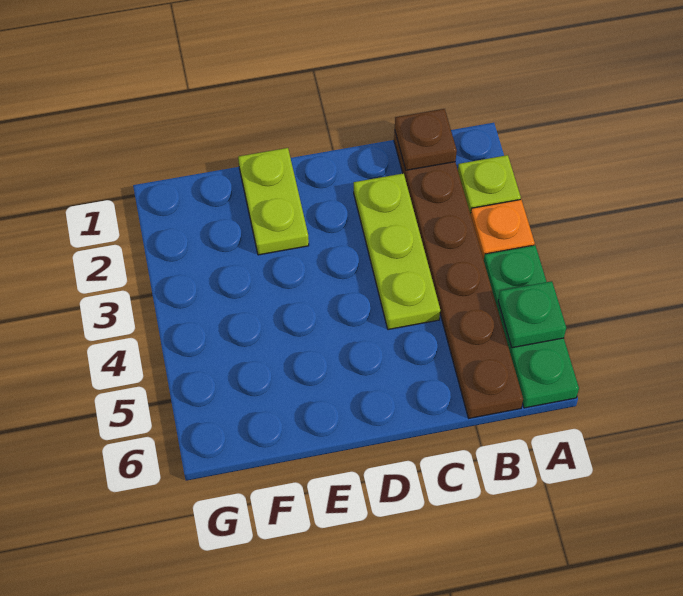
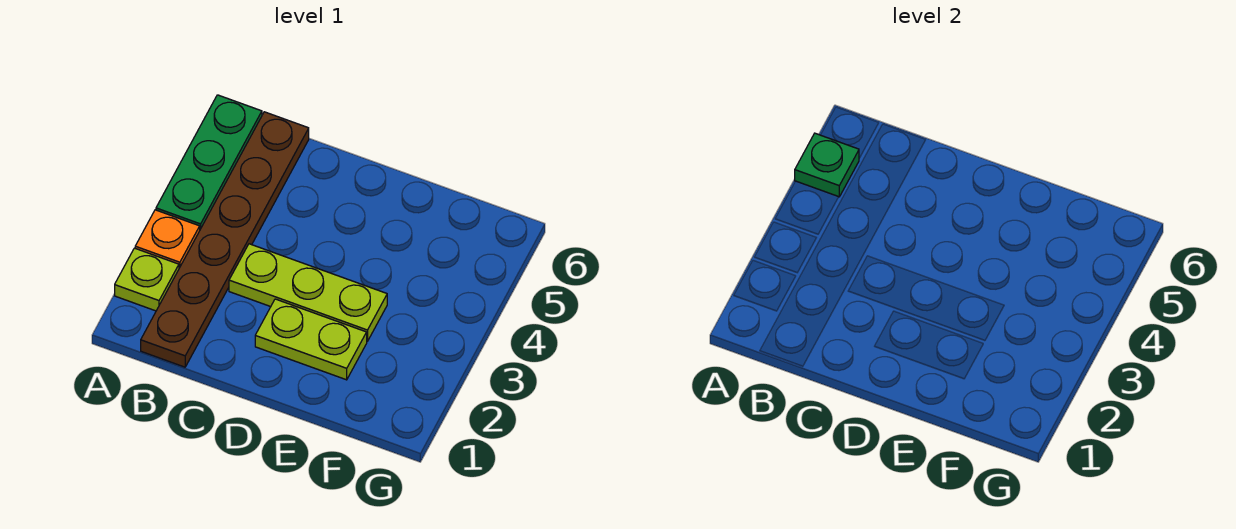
brown 1x1 plate [395,109,457,170] -> none
lime 1x3 plate [354,173,440,330] -> lime 1x3 plate turned to [229,244,387,341]
lime 1x2 plate [238,148,309,255] -> lime 1x2 plate turned to [255,299,367,380]

